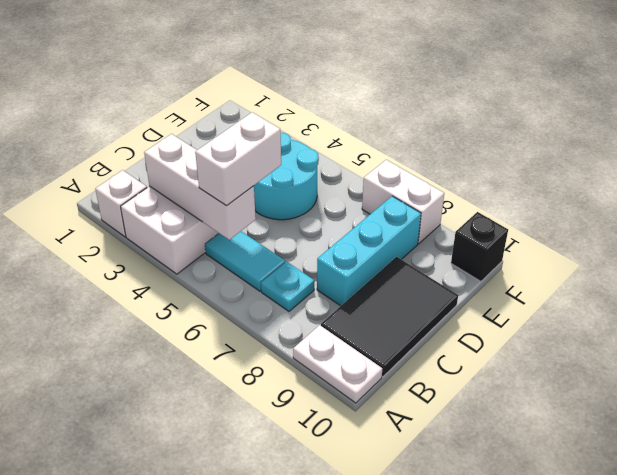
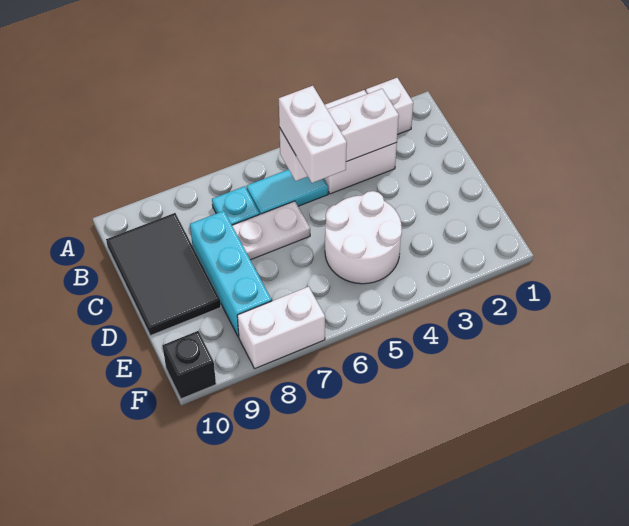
white 1x2 plate [293,325,382,403] -> white 1x2 plate moved to [232,201,310,260]
cyan 2x2 round brick [254,133,319,220] -> white 2x2 round brick [325,191,402,284]

